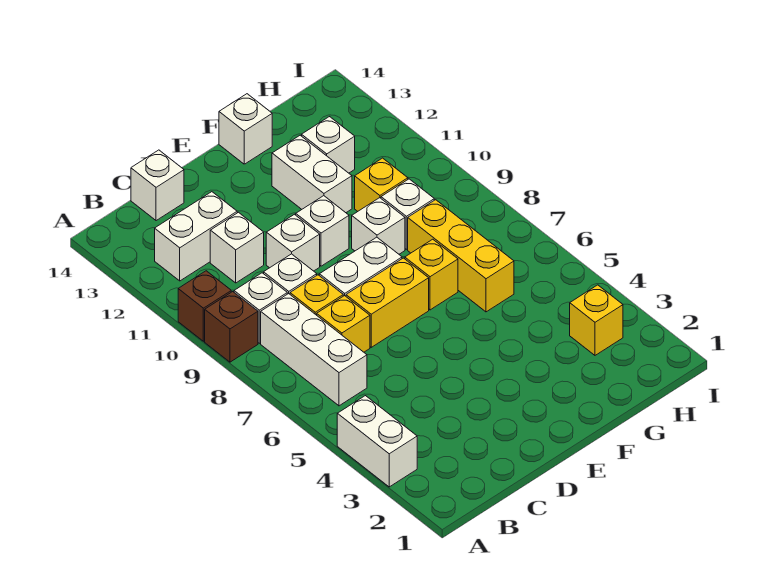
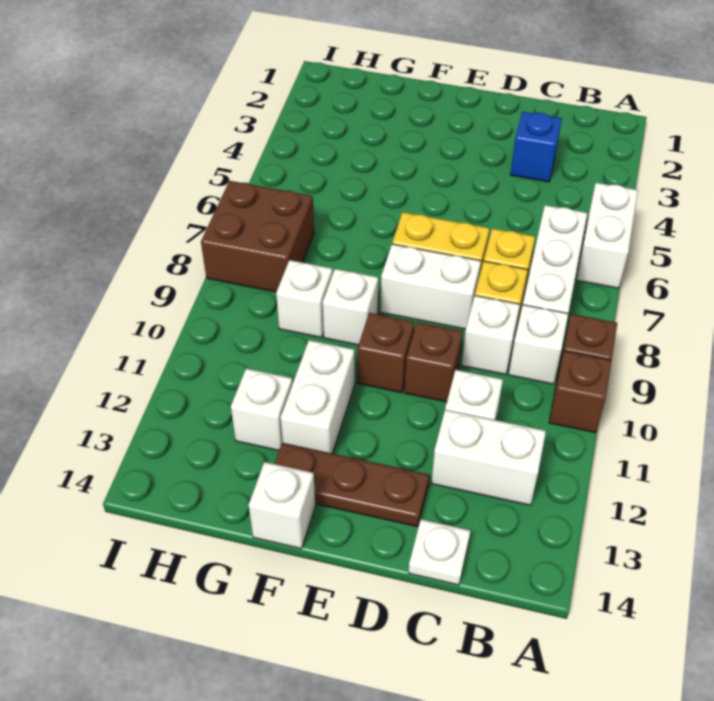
white 1x2 brick [337,396,417,487] -> white 1x2 brick moved to [576,183,638,288]
none -> blue 1x1 brick [510,112,562,182]
white 1x1 brick [131,150,184,221] -> white 1x1 plate [409,519,470,585]
white 1x1 brick [266,214,320,271] -> brown 1x1 brick [404,322,463,402]
none -> brown 1x3 plate [274,443,429,527]
white 1x1 brick [296,196,349,266] -> brown 1x1 brick [357,313,414,393]
yellow 1x1 brick [405,239,458,310] -> none
yellow 1x3 brick [408,200,514,312] -> none
yellow 1x1 brick [355,158,408,211] -> none
yellow 1x1 brick [570,285,623,355] -> none
none -> brown 2x2 brick [201,181,314,292]

